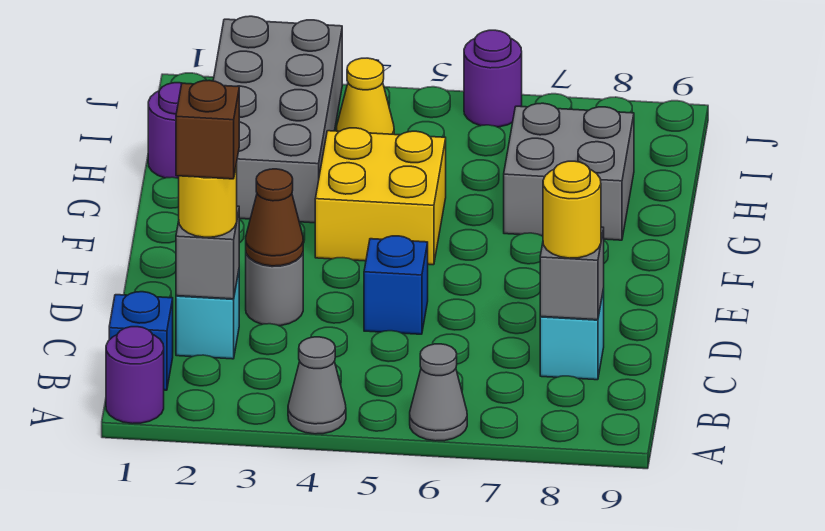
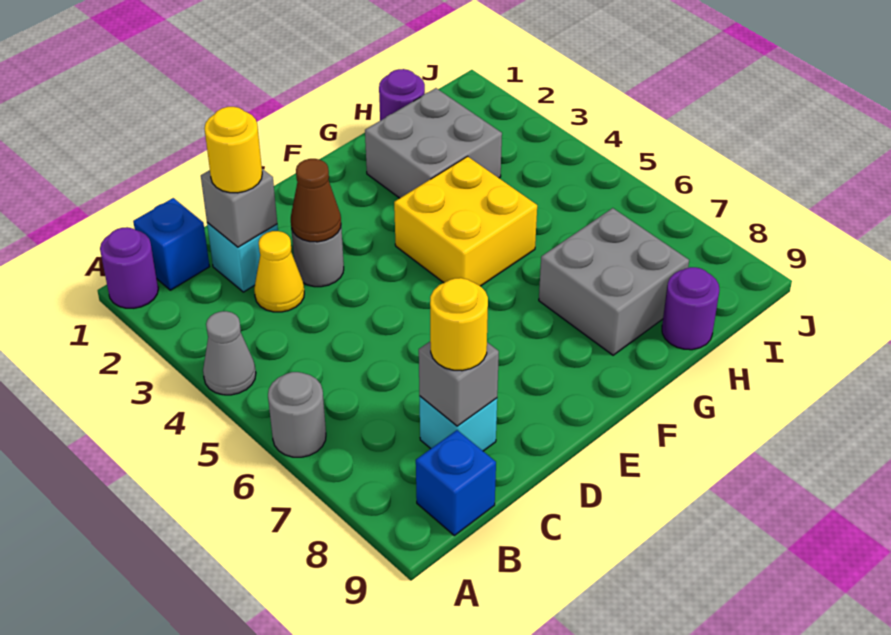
grey 1x1 cone [410,344,467,441] -> grey 1x1 round brick [268,372,326,457]
brown 1x1 brick [176,80,239,179] -> none
blue 1x1 brick [364,236,428,334] -> blue 1x1 brick moved to [416,430,496,536]
grey 2x4 brick [213,16,342,223] -> grey 2x2 brick [365,88,502,198]
yellow 1x1 cone [336,58,394,134] -> yellow 1x1 cone moved to [254,231,304,312]
purple 1x1 round brick [464,30,522,127] -> purple 1x1 round brick moved to [662,267,719,350]

